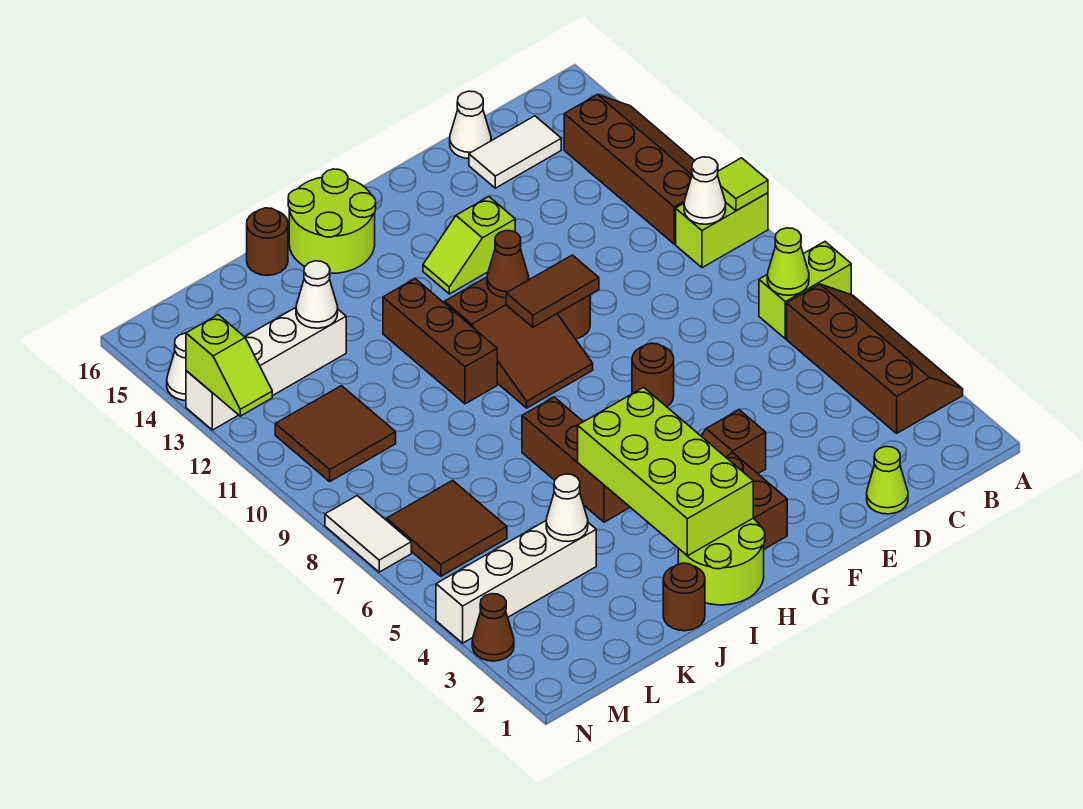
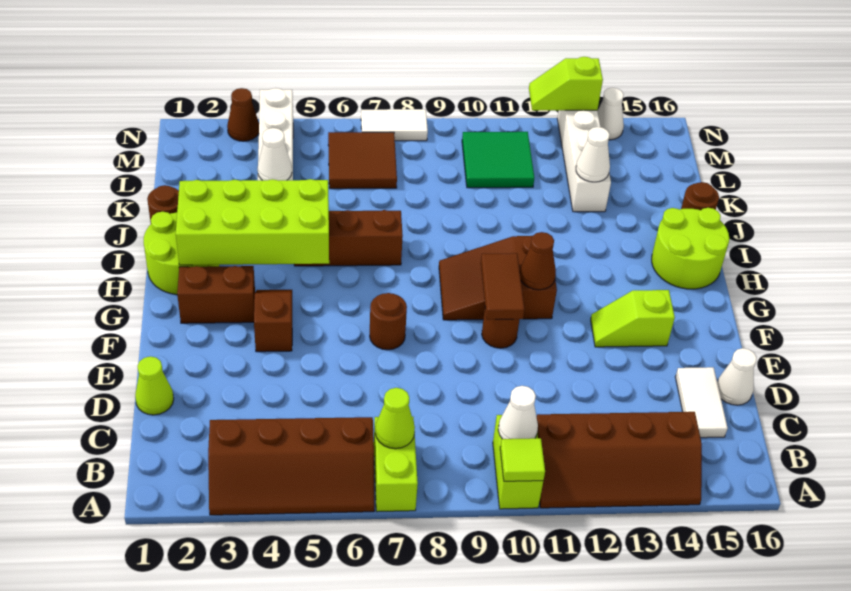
lime 1x2 slope [423,197,515,294] -> lime 1x2 slope turned to [591,290,675,347]
brown 1x3 brick [383,279,497,404] -> none
brown 2x2 tile [275,386,396,481] -> green 2x2 tile [462,132,534,188]

